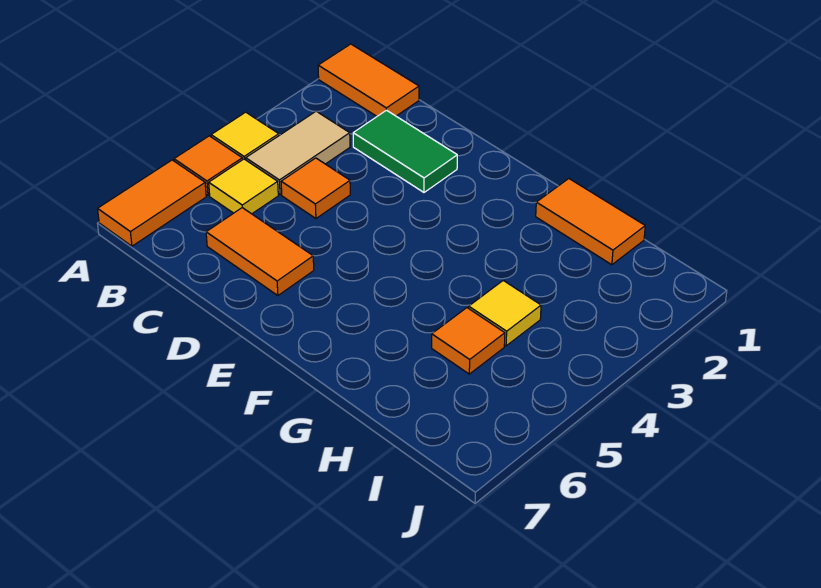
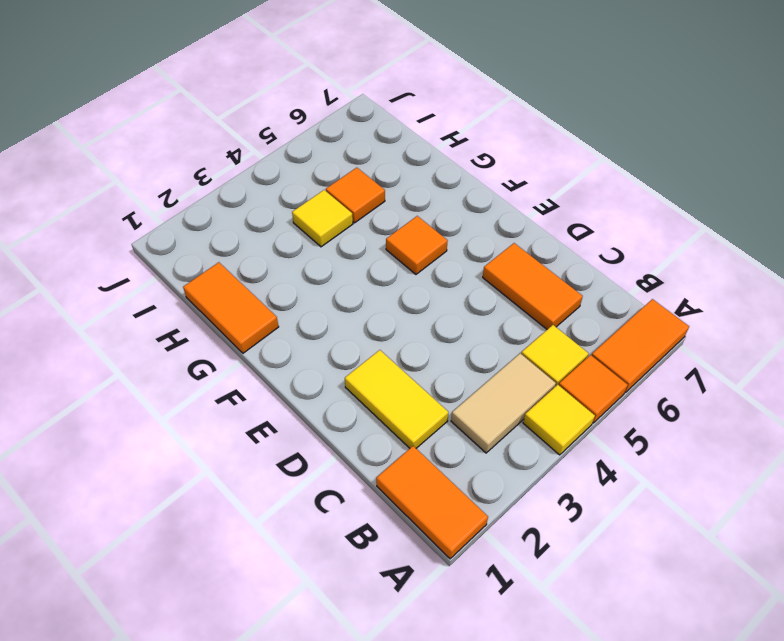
green 1x2 tile [353,110,457,192] -> yellow 1x2 tile [345,350,448,448]
orange 1x1 tile [281,158,350,218] -> orange 1x1 tile moved to [386,216,448,274]

